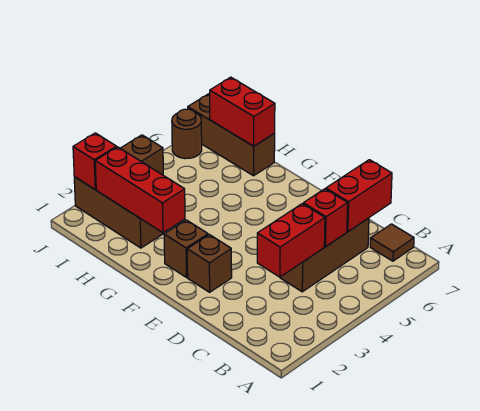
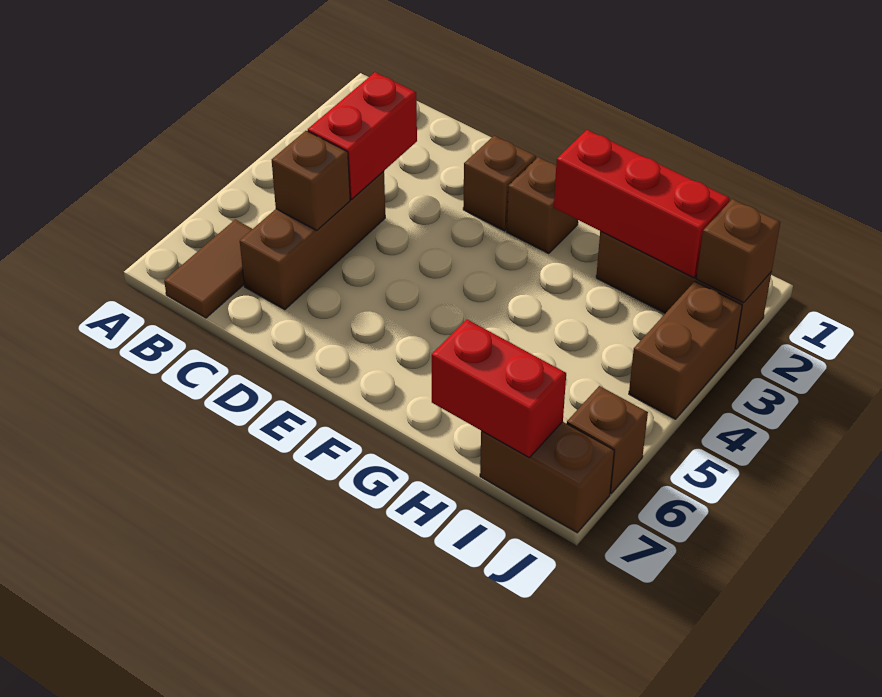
brown 1x1 tile [370,224,414,261] -> brown 1x2 tile [164,220,252,318]
red 1x1 brick [303,189,348,247] -> brown 1x1 brick [272,131,350,230]
red 1x2 brick [326,160,392,232] -> none
brown 1x3 brick [188,94,275,176] -> brown 1x2 brick [480,422,614,533]
red 1x1 brick [73,133,116,189] -> brown 1x1 brick [696,199,780,303]
brown 1x1 round brick [172,109,202,159] -> brown 1x1 brick [567,386,648,493]

